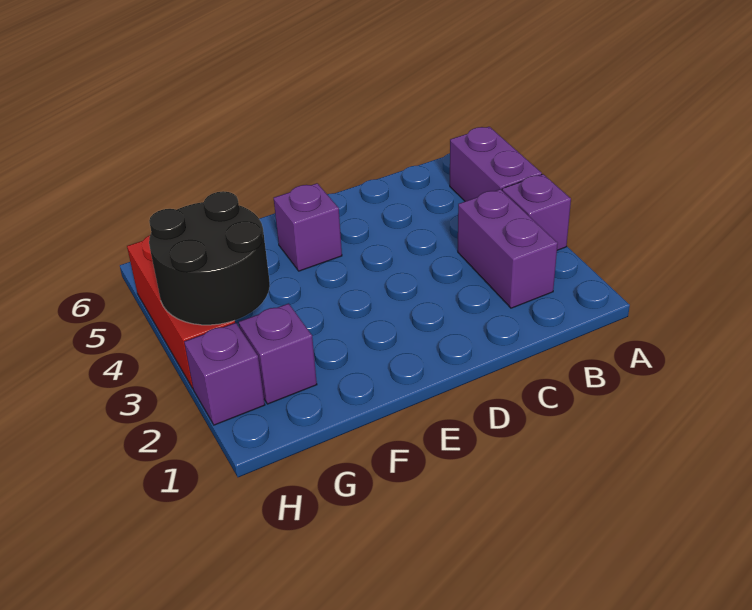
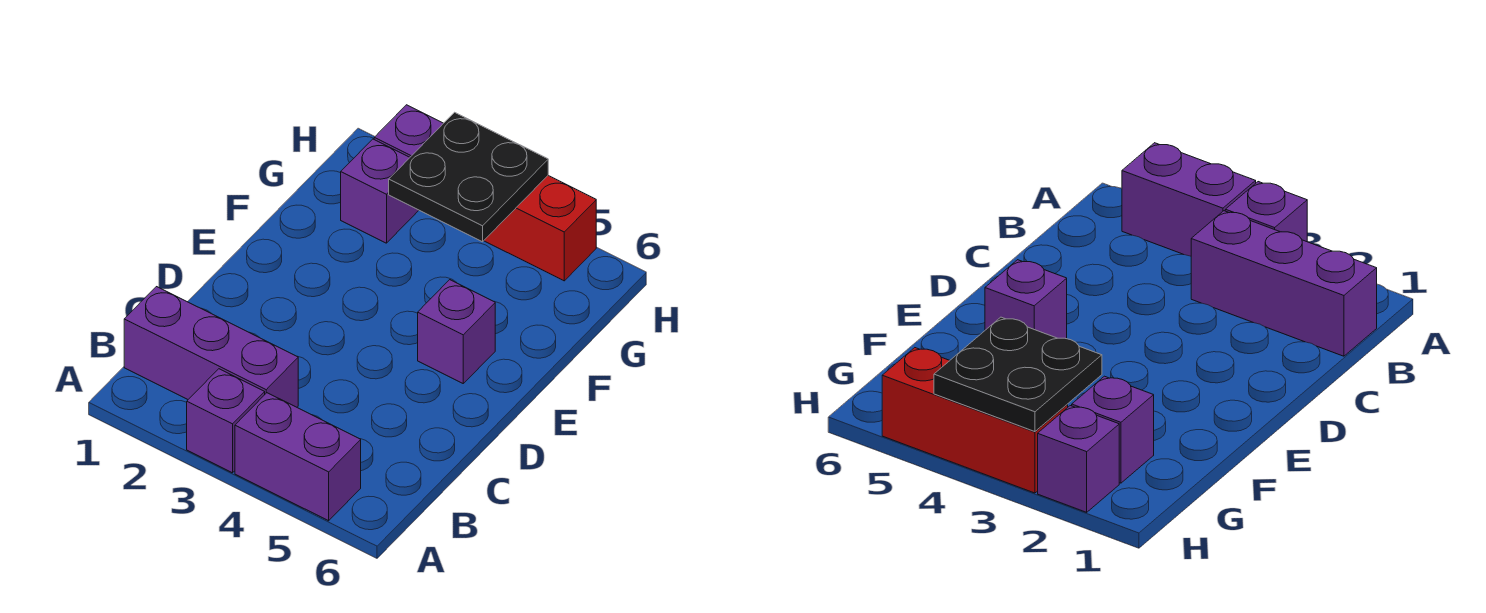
purple 1x2 brick [458,189,558,308] -> purple 1x3 brick [124,287,298,407]
black 2x2 round brick [149,191,270,325] -> black 2x2 plate [389,112,548,242]

